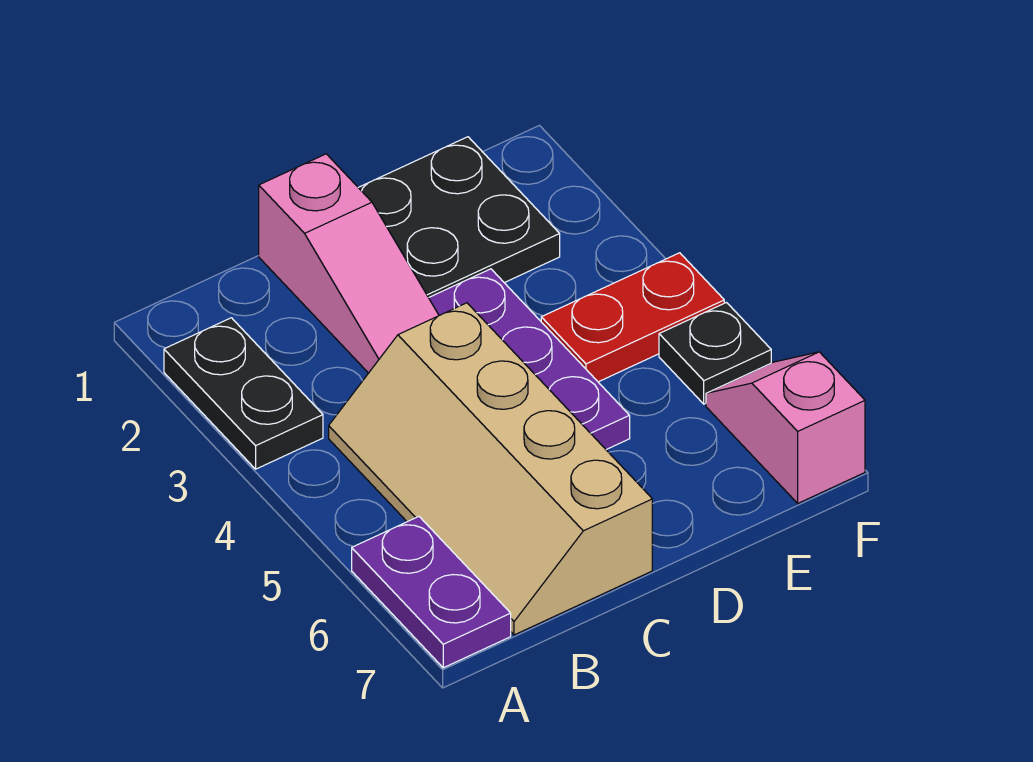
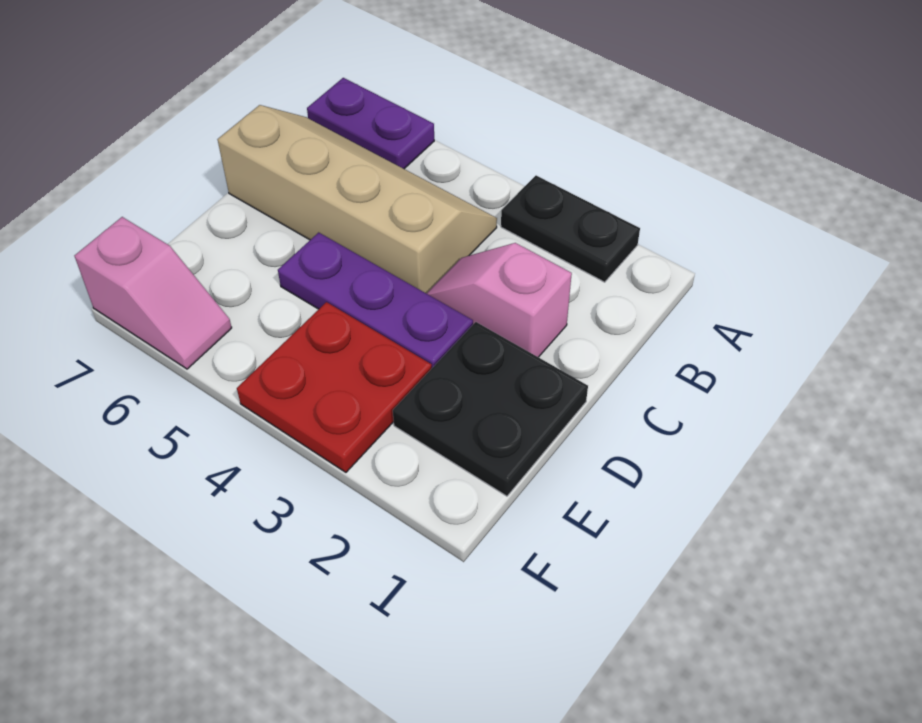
pink 1x3 slope [259,154,439,373] -> pink 1x2 slope [426,243,572,357]
red 1x2 plate [541,253,724,382] -> red 2x2 plate [237,302,432,472]
black 1x1 plate [659,303,771,404] -> none

